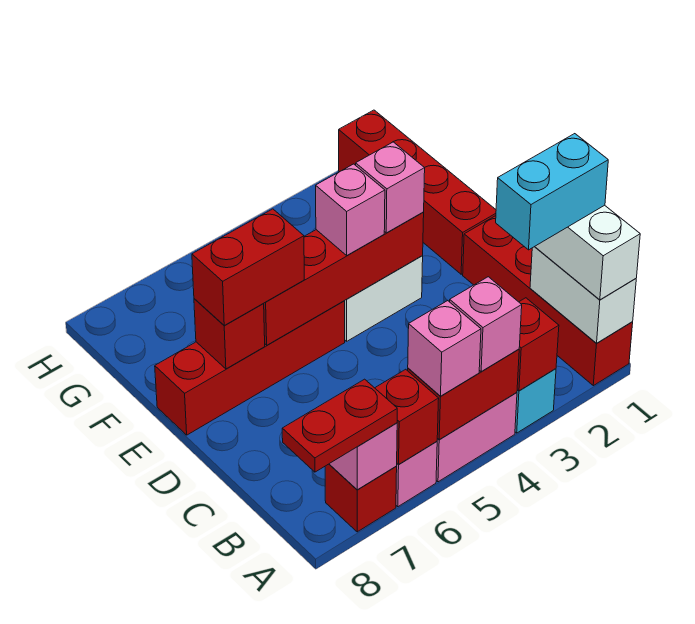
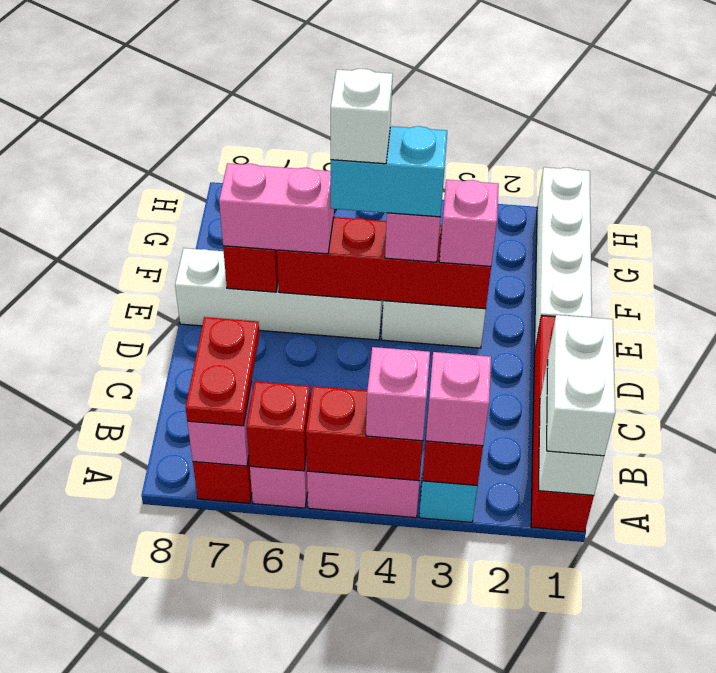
pink 1x1 brick [408,301,481,396] -> pink 1x1 brick moved to [426,352,491,446]
red 1x2 plate [282,379,397,472] -> red 1x2 plate turned to [186,317,259,426]
cyan 1x2 brick [496,134,608,250] -> cyan 1x2 brick moved to [331,126,447,217]
red 1x4 brick [339,110,496,274] -> white 1x4 brick [534,167,592,352]
red 1x4 brick [155,301,345,435] -> white 1x4 brick [175,248,383,340]
none -> white 1x1 brick [331,69,393,164]
red 1x2 brick [192,209,304,325] -> pink 1x2 brick [219,163,334,254]

